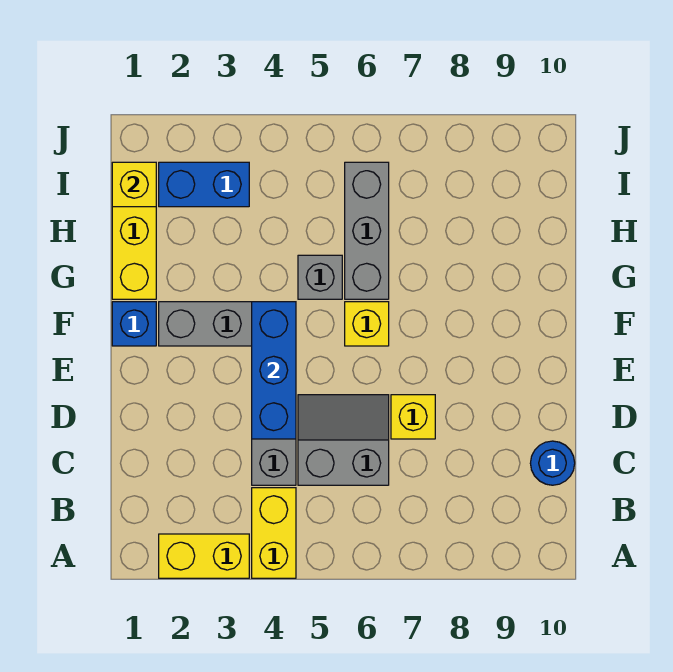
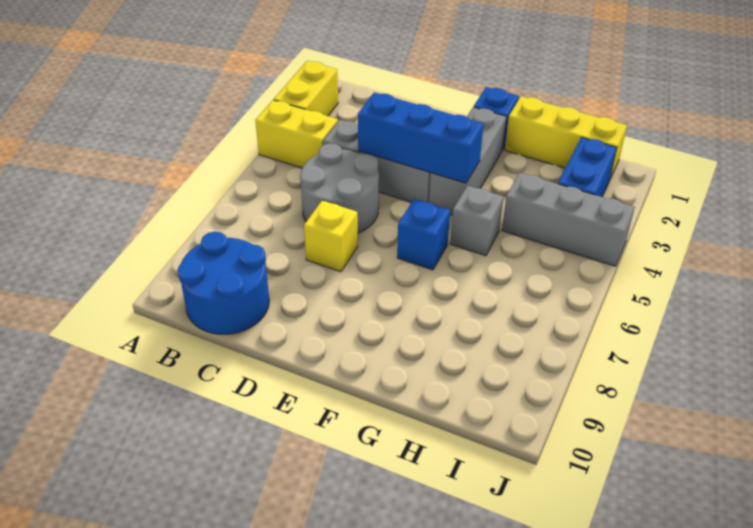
grey 2x2 slope [298,395,389,485] -> grey 2x2 round brick [300,143,379,233]
blue 1x1 round brick [530,441,575,485] -> blue 2x2 round brick [178,232,269,334]
yellow 1x1 brick [345,302,389,346] -> blue 1x1 brick [397,199,450,270]
grey 1x3 brick [345,162,389,299] -> grey 1x3 brick moved to [502,173,635,266]
yellow 1x1 brick [112,162,156,207] -> none

